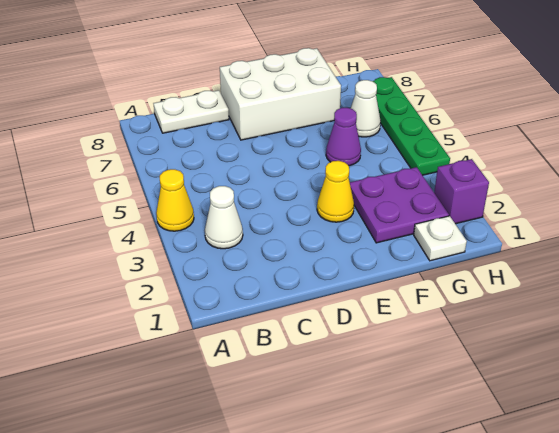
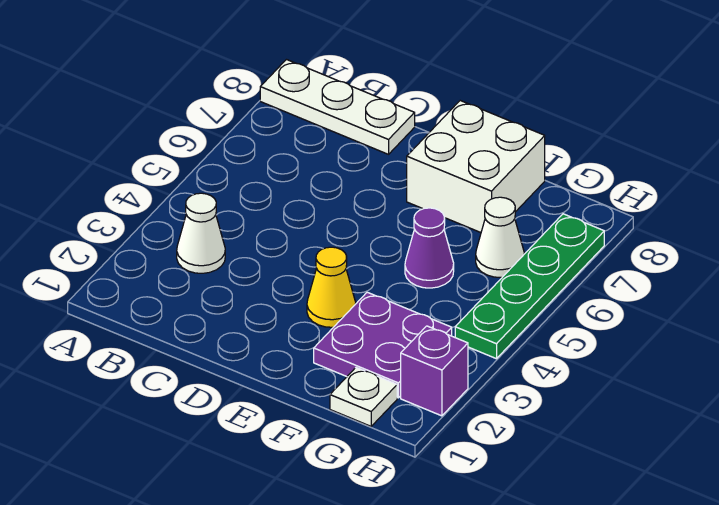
yellow 1x1 cone [156,169,194,231] -> none
white 1x2 plate [153,90,229,133] -> white 1x3 plate [260,60,415,154]
white 2x3 brick [220,48,341,140] -> white 2x2 brick [407,101,545,233]

